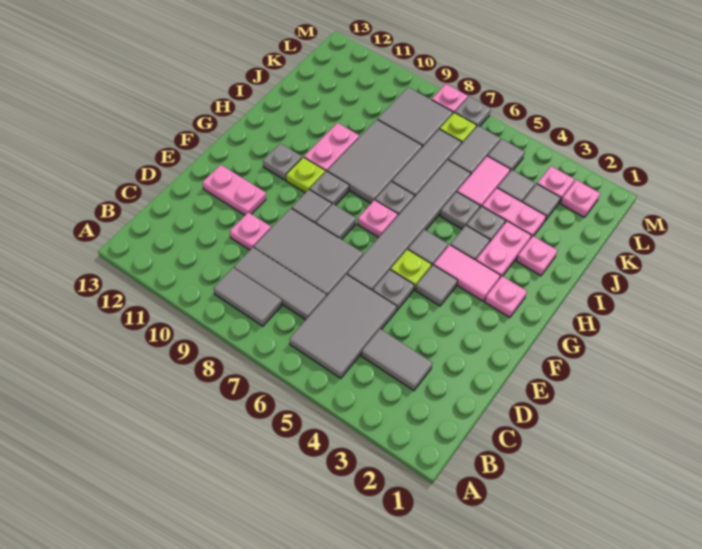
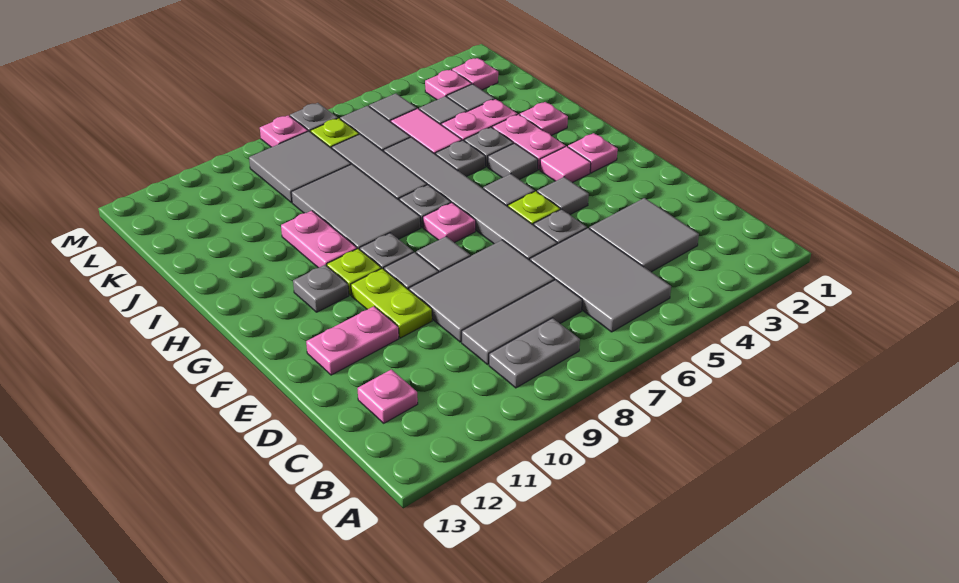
grey 1x2 tile [214,268,282,326] -> grey 1x2 plate [489,318,580,388]
grey 1x2 tile [361,329,433,391] -> grey 2x2 tile [589,198,699,272]
pink 1x1 plate [230,212,271,250] -> pink 1x1 plate moved to [357,369,418,423]
none -> lime 1x2 plate [351,268,432,338]
pink 1x2 tile [434,245,500,301] -> pink 1x1 tile [540,146,591,183]

